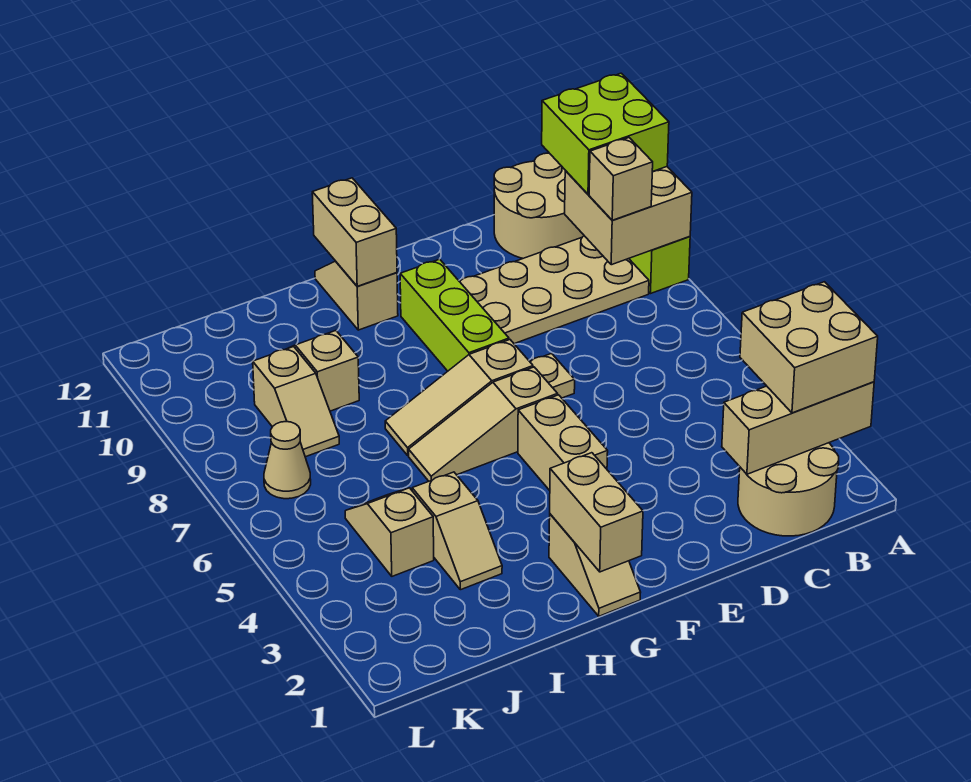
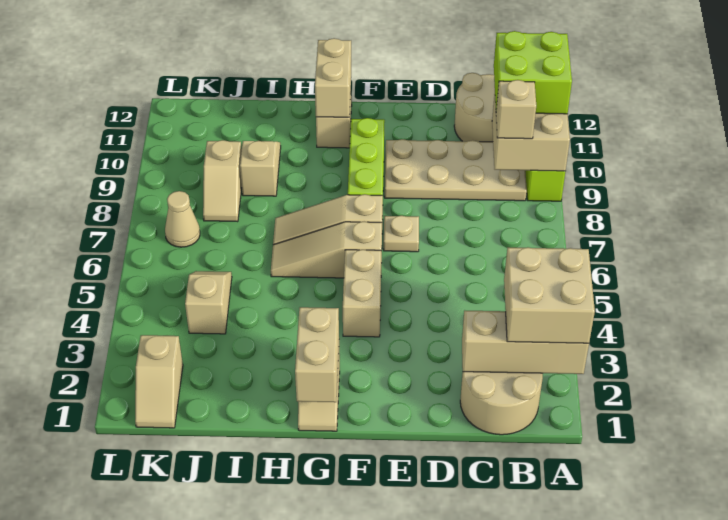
tan 1x2 slope [412,472,502,590] -> tan 1x2 slope moved to [135,335,183,428]

